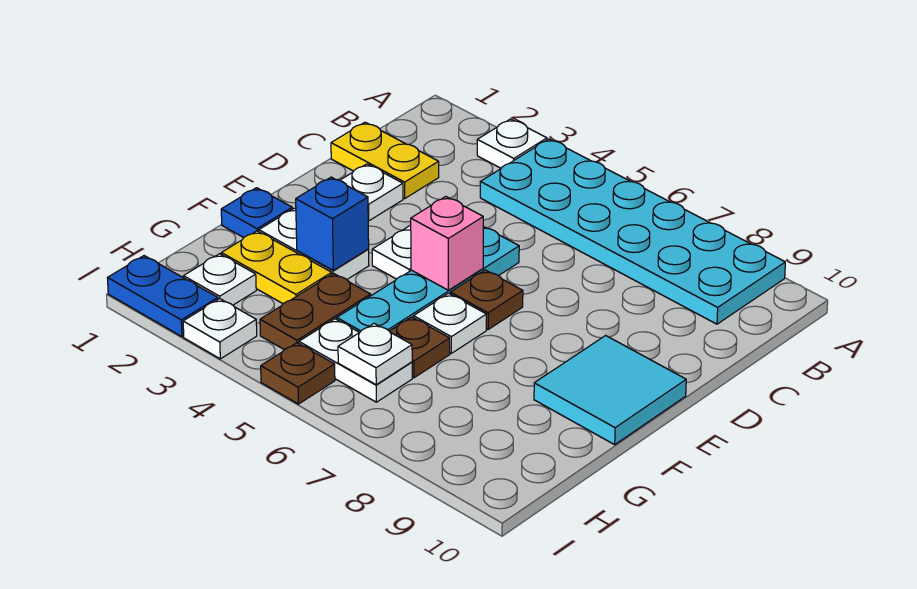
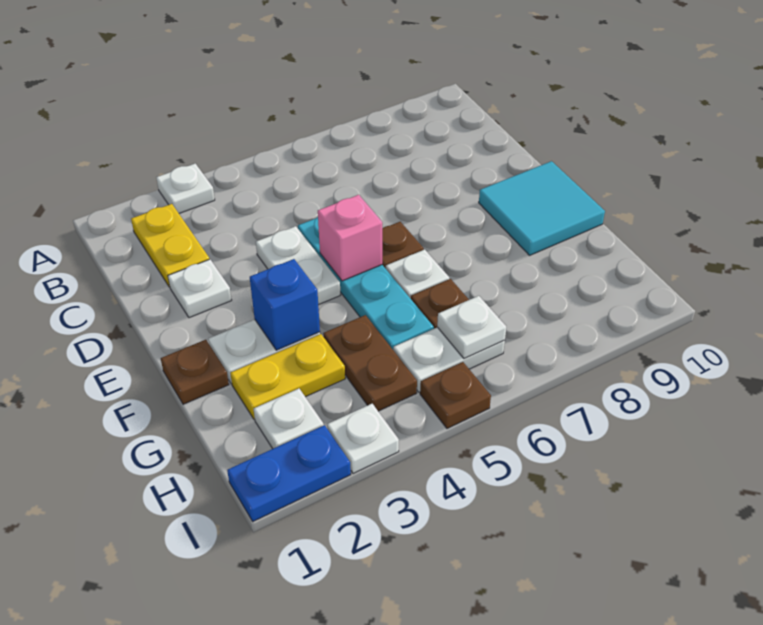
cyan 2x6 plate [480,139,785,324] -> none
yellow 1x2 plate [331,122,439,198] -> yellow 1x2 plate turned to [131,204,209,287]
blue 1x1 plate [221,188,292,238] -> brown 1x1 plate [161,340,229,404]

